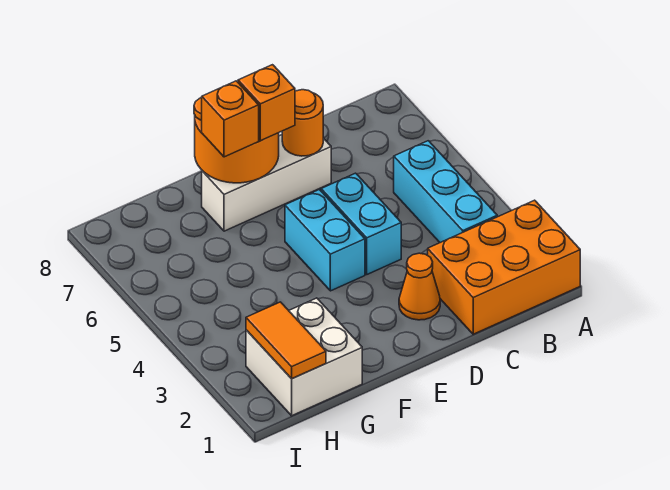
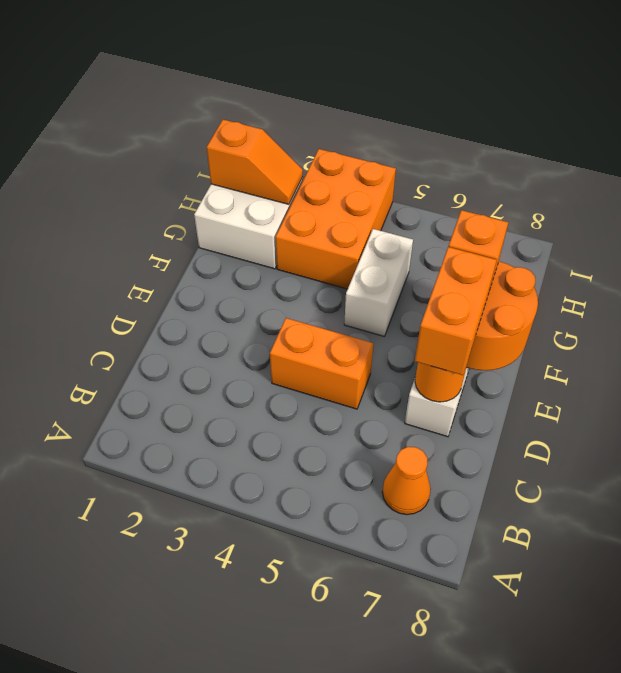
orange 2x3 brick [428,200,580,334] -> orange 2x3 brick moved to [276,149,396,289]
cyan 1x3 brick [394,141,497,243] -> none
orange 1x1 cone [399,253,440,320] -> orange 1x1 cone moved to [382,447,431,515]
cyan 1x2 brick [321,173,401,274] -> orange 1x2 brick [270,318,373,409]
cyan 1x2 brick [285,190,365,291] -> none
orange 1x1 brick [238,65,295,141] -> orange 1x2 brick [415,247,497,375]
none -> white 1x2 brick [344,229,413,336]
orange 1x2 tile [246,302,326,379] -> orange 1x2 slope [207,120,303,204]

